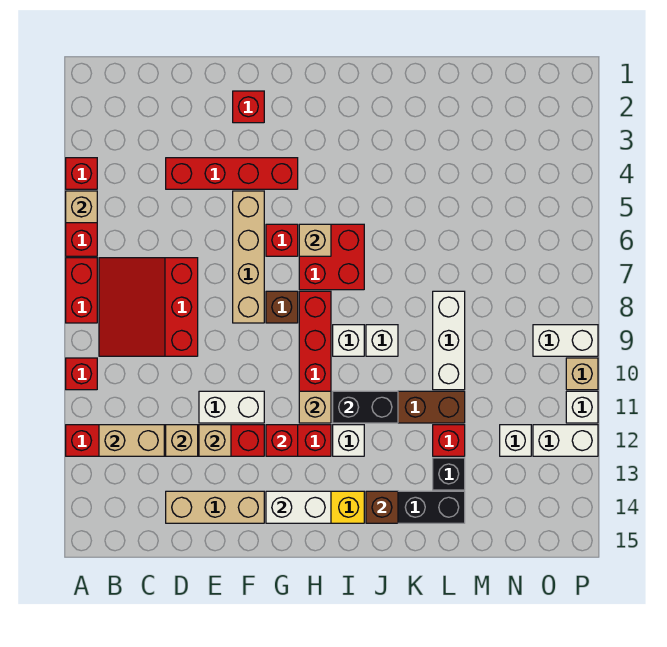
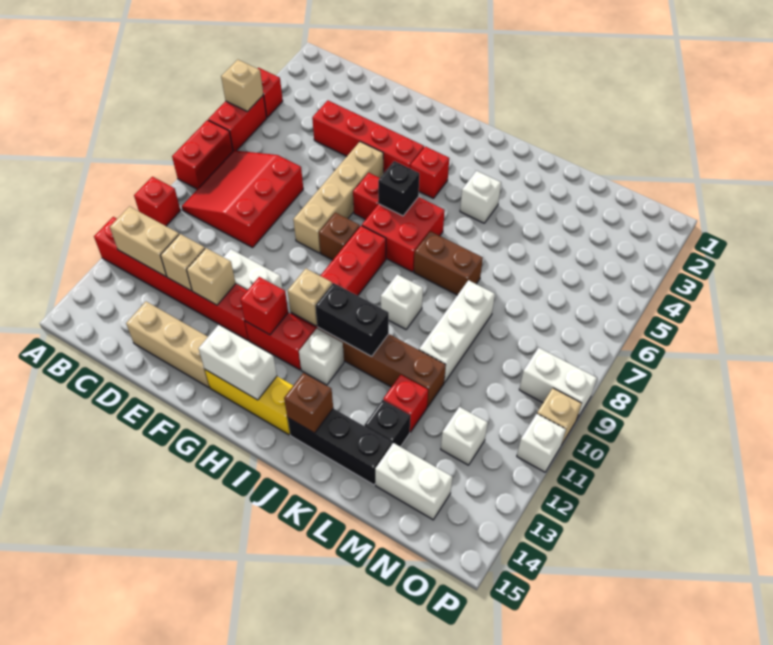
red 1x1 brick [233,91,264,123] -> red 1x1 brick moved to [410,147,449,199]
tan 1x1 brick [299,224,331,256] -> black 1x1 brick [378,161,419,216]
white 1x1 brick [333,325,364,356] -> white 1x1 brick moved to [460,171,501,223]
none -> brown 1x2 brick [414,231,483,295]
white 1x2 brick [533,425,598,456] -> white 1x2 brick moved to [375,443,452,520]

